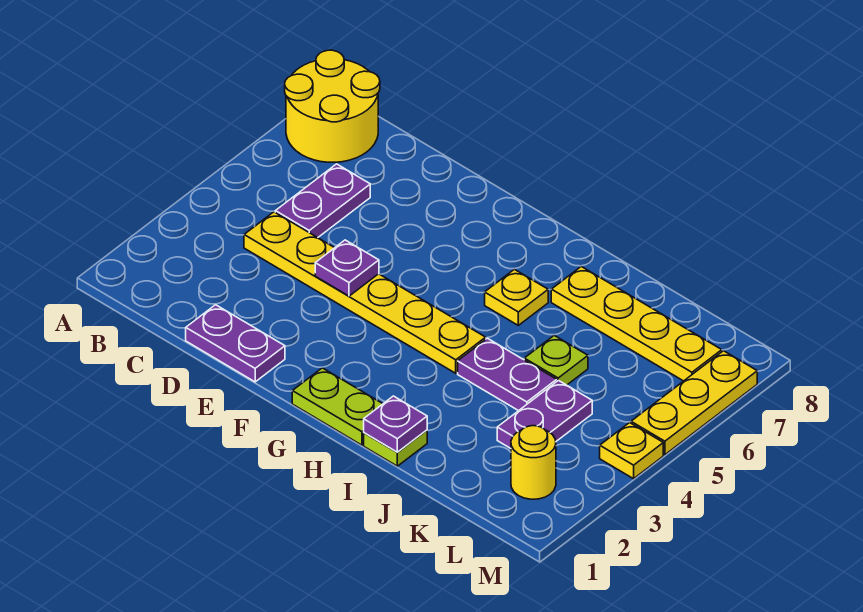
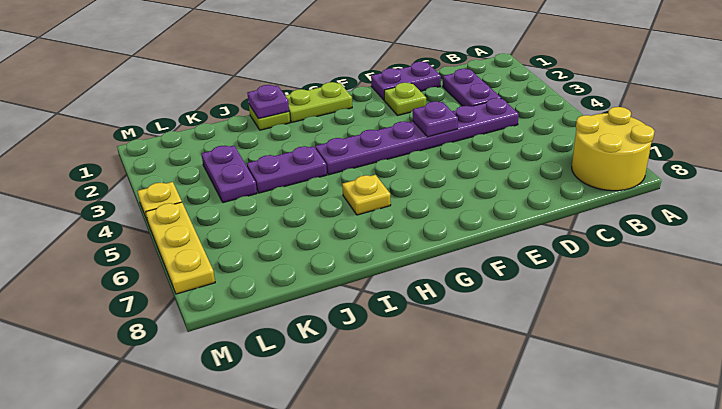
yellow 1x6 plate [244,212,486,373] -> purple 1x6 plate [315,98,519,175]
purple 1x2 plate [275,164,370,238] -> purple 1x2 plate moved to [443,69,501,106]
yellow 1x4 plate [551,267,722,381] -> none
lime 1x1 plate [524,336,588,385] -> lime 1x1 plate moved to [384,83,426,116]
yellow 1x1 round brick [511,426,556,499] -> none

